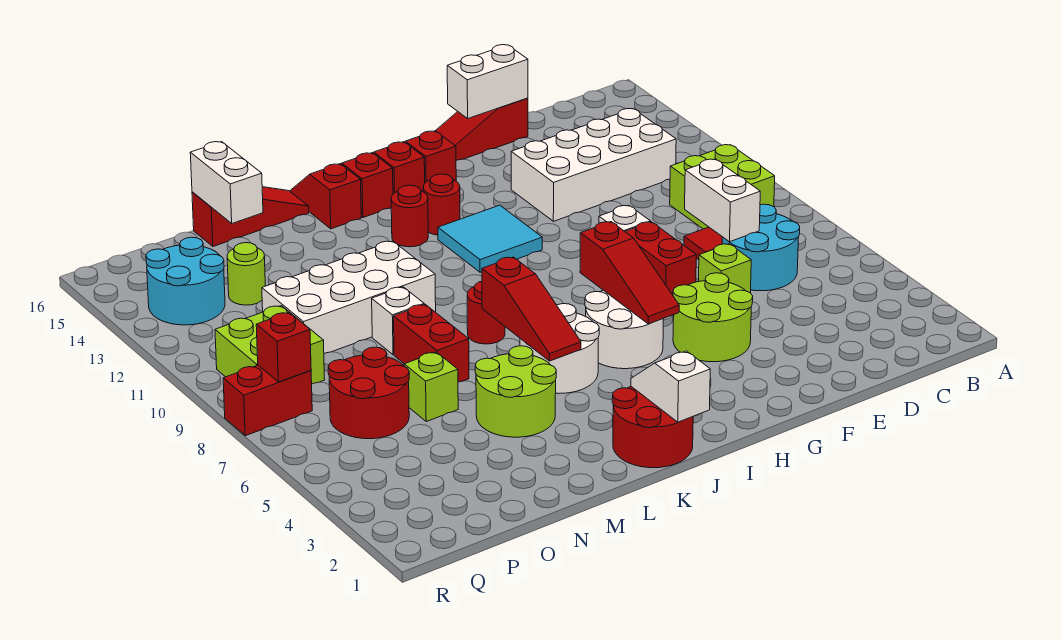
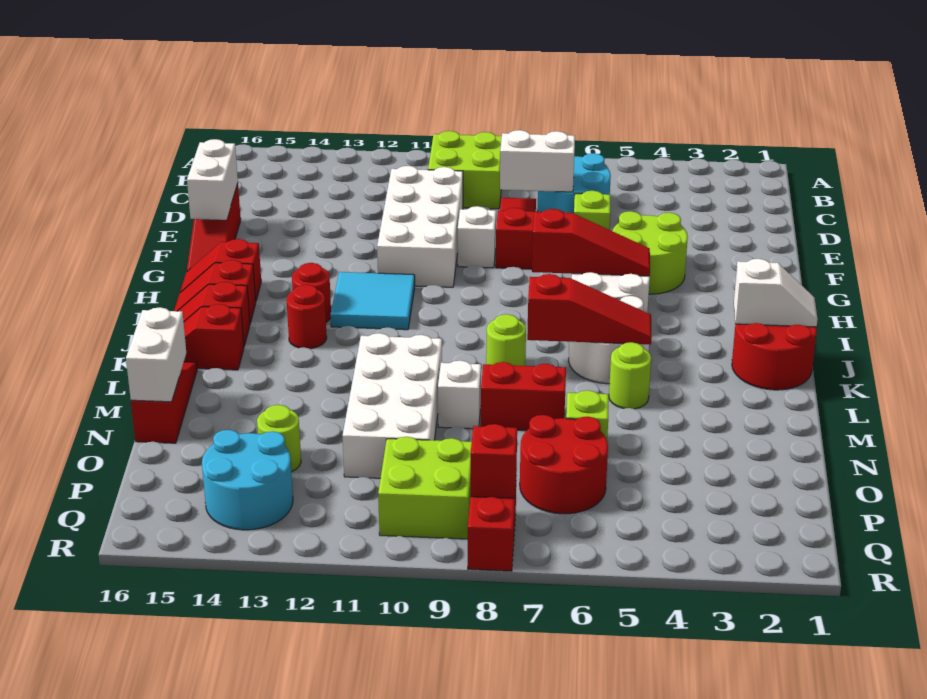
white 2x4 brick [511,109,676,221] -> white 2x4 brick moved to [377,166,463,287]
white 1x2 slope [631,351,710,422] -> white 1x2 slope turned to [734,259,818,327]
red 1x1 round brick [467,281,505,344] -> lime 1x1 round brick [486,314,526,366]
lime 2x2 round brick [475,346,556,437] -> lime 1x1 round brick [609,342,651,409]
white 1x2 brick [190,142,263,223] -> white 1x2 brick turned to [126,307,186,402]

